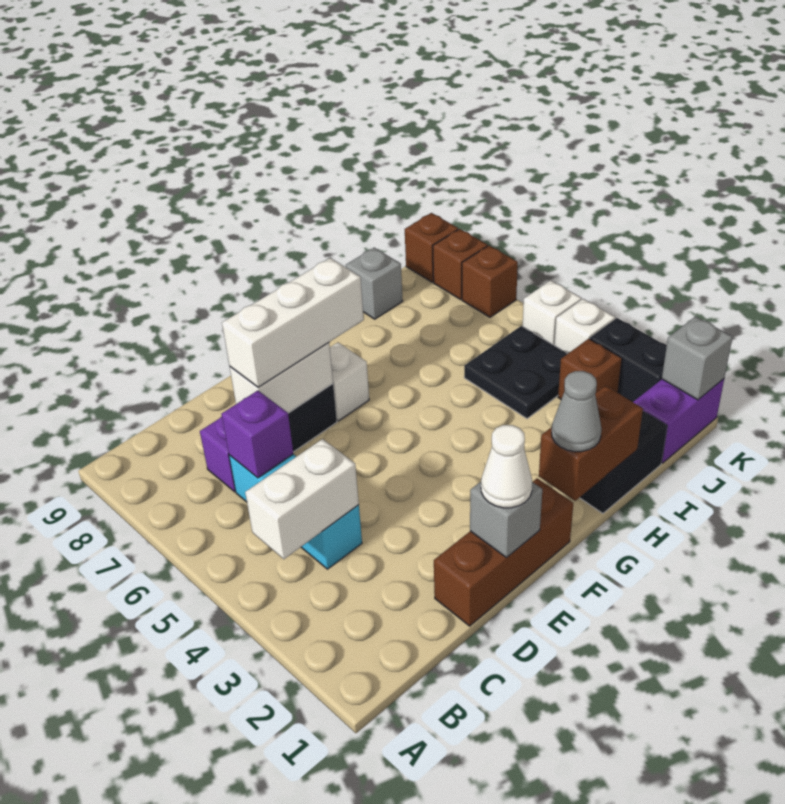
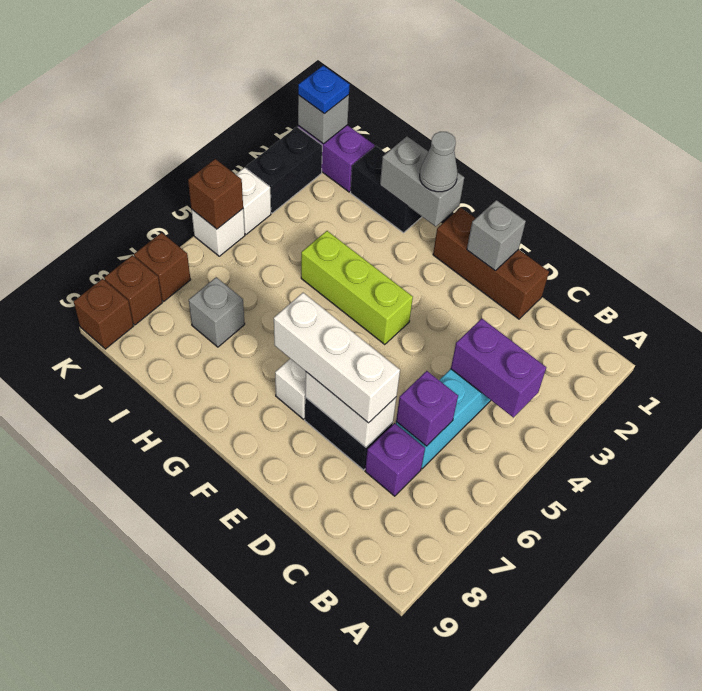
white 1x2 brick [245,439,359,559] -> purple 1x2 brick [451,319,546,418]
white 1x1 cone [481,425,532,508] -> none
none -> lime 1x3 brick [301,231,413,345]
brown 1x2 brick [539,386,643,501] -> grey 1x2 brick [380,136,464,227]
black 2x2 plate [464,326,567,419] -> none
grey 1x1 brick [346,248,403,319] -> grey 1x1 brick moved to [189,277,245,347]
brown 1x1 brick [558,339,622,399] -> brown 1x1 brick moved to [188,159,243,229]
none -> blue 1x1 plate [298,66,350,114]

